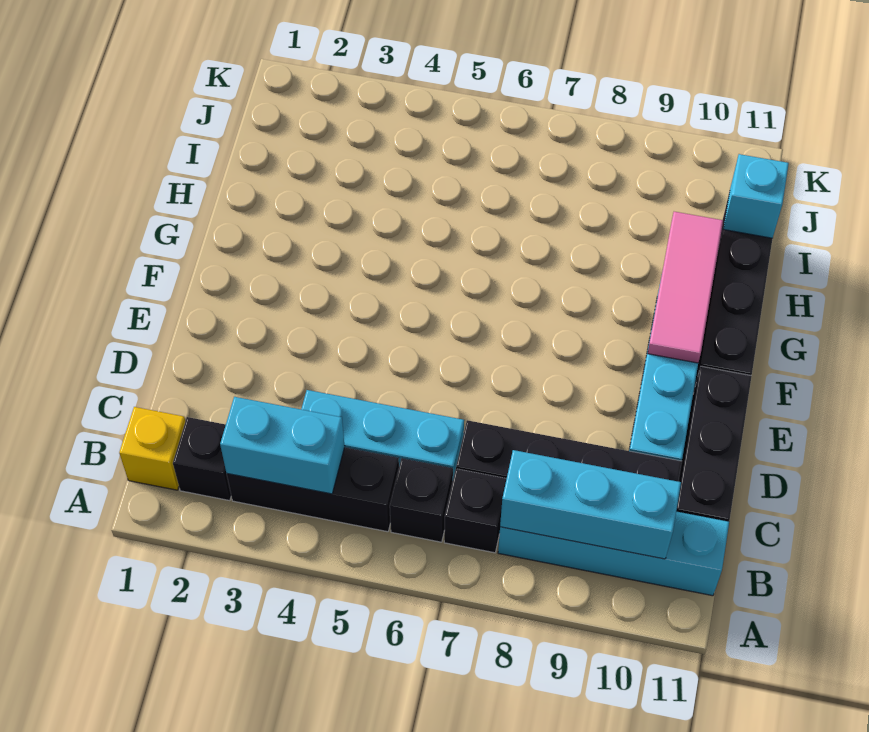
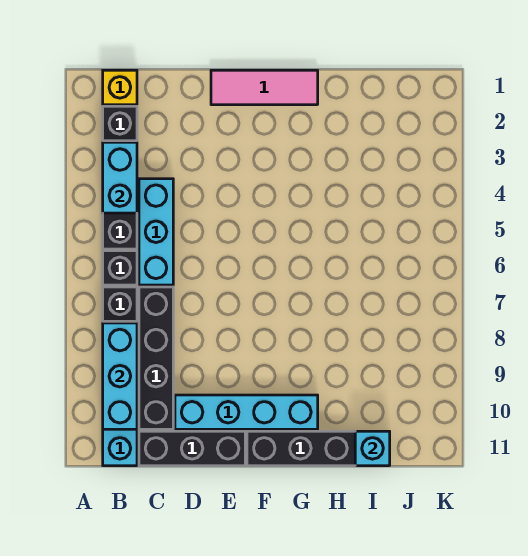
pink 1x3 tile [648,212,723,363] -> pink 1x3 tile moved to [211,70,318,105]

